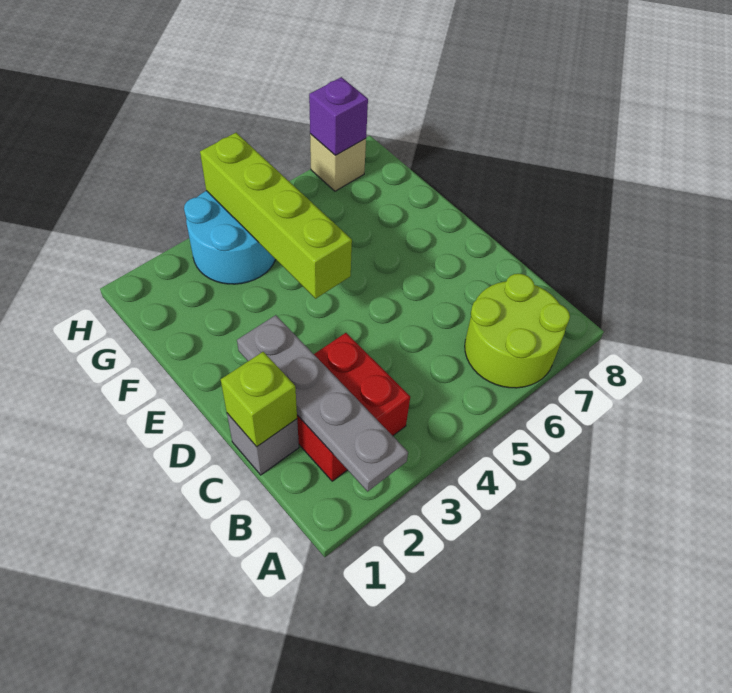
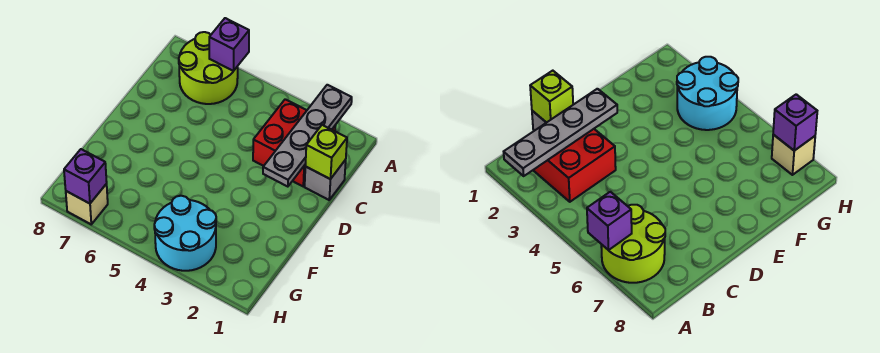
none -> purple 1x1 brick [209,18,249,71]
lime 1x4 brick [200,133,352,299] -> none

